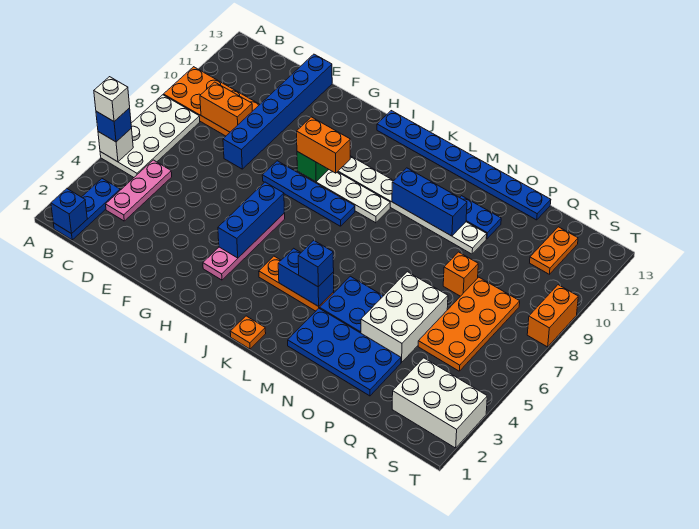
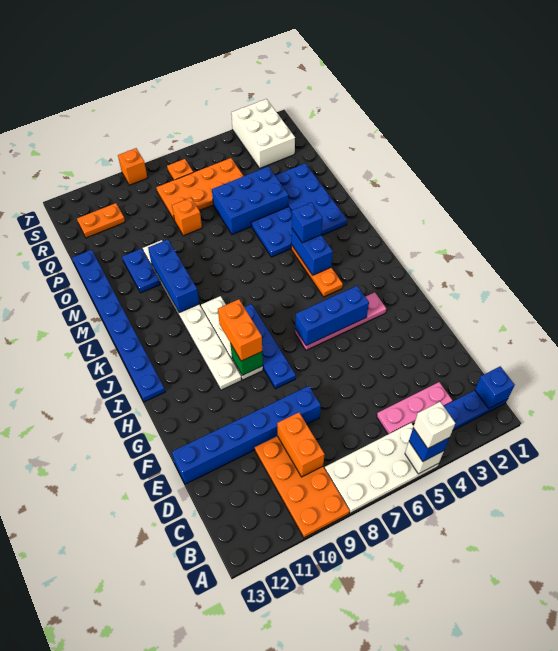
orange 1x1 plate [230,316,266,349] -> orange 1x1 plate moved to [167,159,193,180]
white 2x3 brick [361,272,448,363] -> blue 2x3 brick [212,166,288,235]
orange 1x2 brick [527,285,578,347] -> orange 1x1 brick [118,148,147,185]

